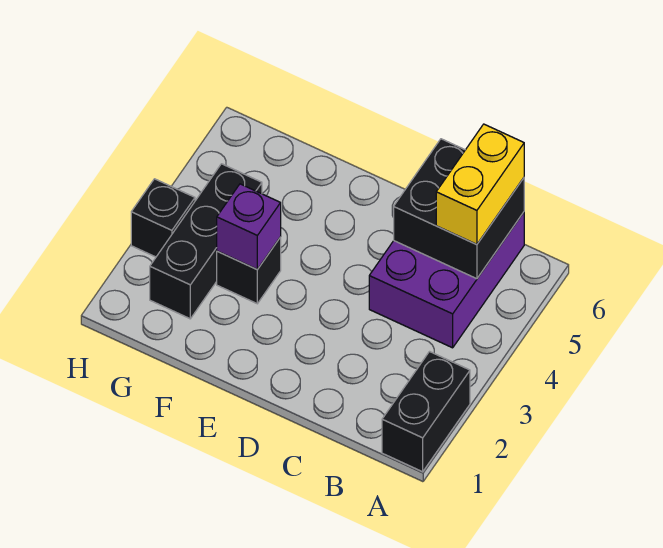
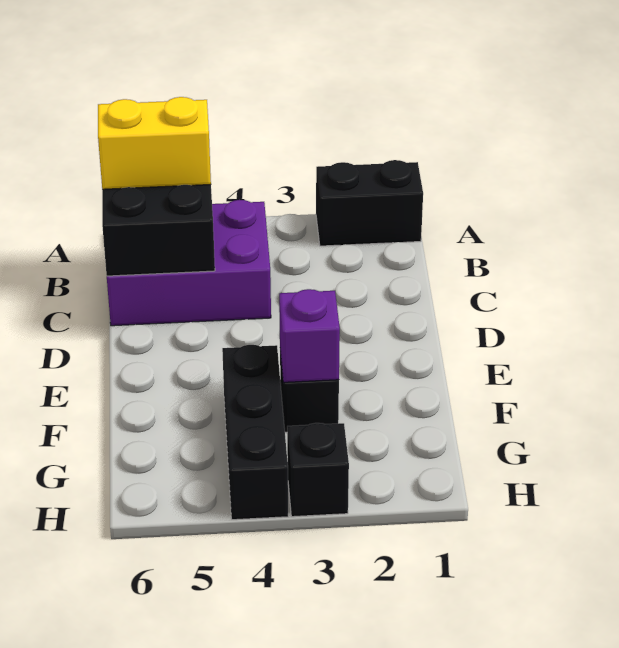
black 1x3 brick [150,164,262,319] -> black 1x3 brick turned to [222,345,288,520]

